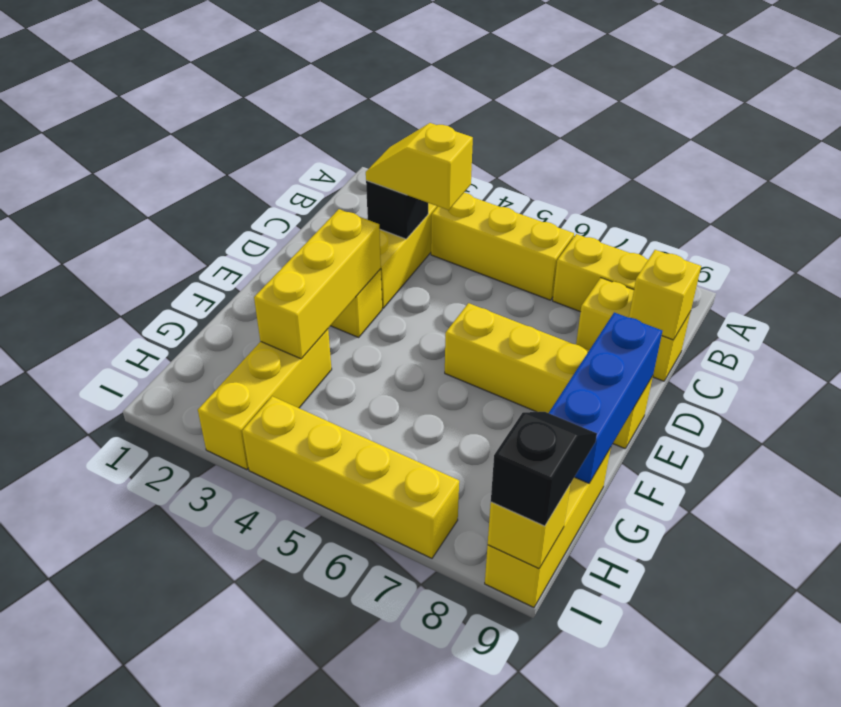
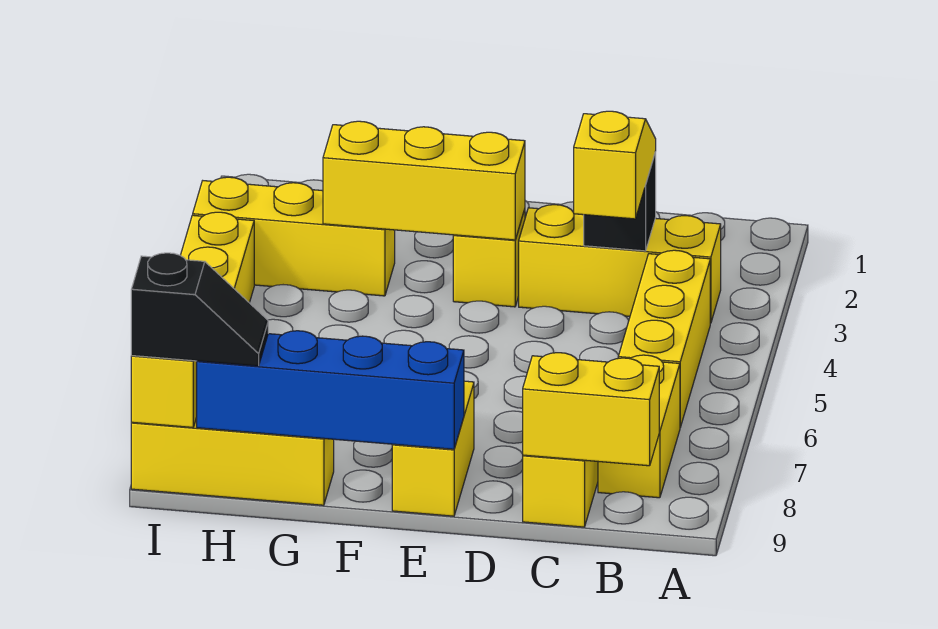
yellow 1x1 brick [629,250,701,340] -> yellow 1x2 brick [523,353,659,466]
yellow 1x4 brick [445,303,653,449] -> yellow 1x2 brick [392,381,474,516]
blue 1x3 brick [549,312,662,483] -> blue 1x4 brick [197,331,464,449]

